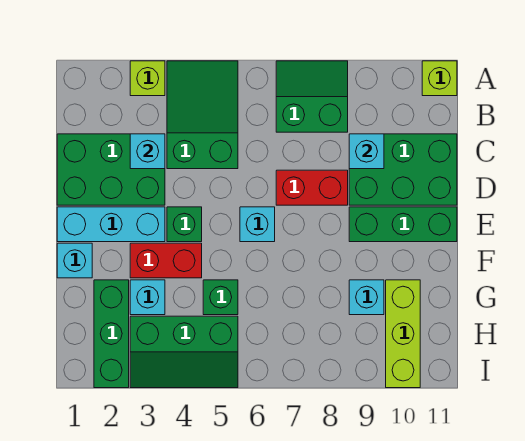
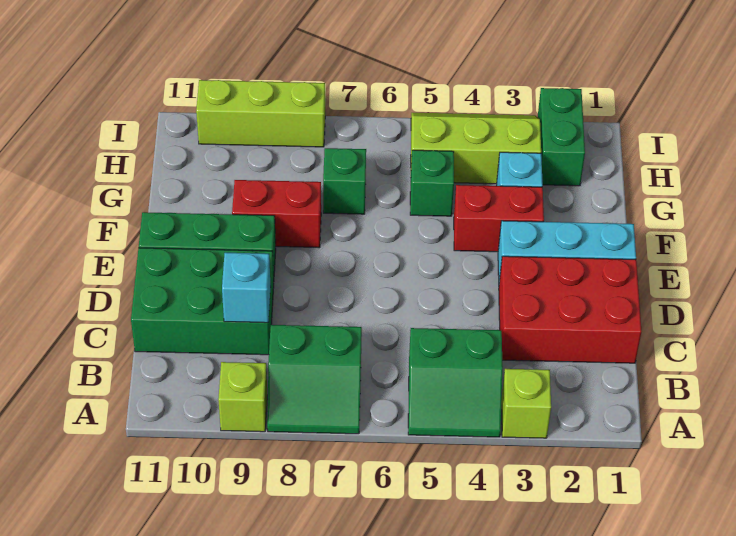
green 2x3 slope [167,61,238,169] -> green 2x2 slope [408,328,503,437]
lime 1x1 brick [422,61,457,96] -> lime 1x1 brick moved to [218,362,267,432]
green 2x3 brick [57,134,165,205] -> red 2x3 brick [499,256,641,363]
cyan 1x1 brick [130,134,165,169] -> none
red 1x2 brick [276,170,348,205] -> red 1x2 brick moved to [232,180,321,248]
green 1x1 brick [167,207,202,242] -> green 1x1 brick moved to [323,148,366,214]
cyan 1x1 brick [240,207,275,242] -> none
cyan 1x1 brick [57,243,92,278] -> none
green 1x3 brick [94,280,129,388] -> green 1x2 brick [538,88,585,186]
cyan 1x1 brick [349,280,384,315] -> none
lime 1x3 brick [386,280,420,388] -> lime 1x3 brick turned to [196,80,325,147]
green 2x3 slope [130,316,238,388] -> lime 2x3 slope [411,113,541,184]

